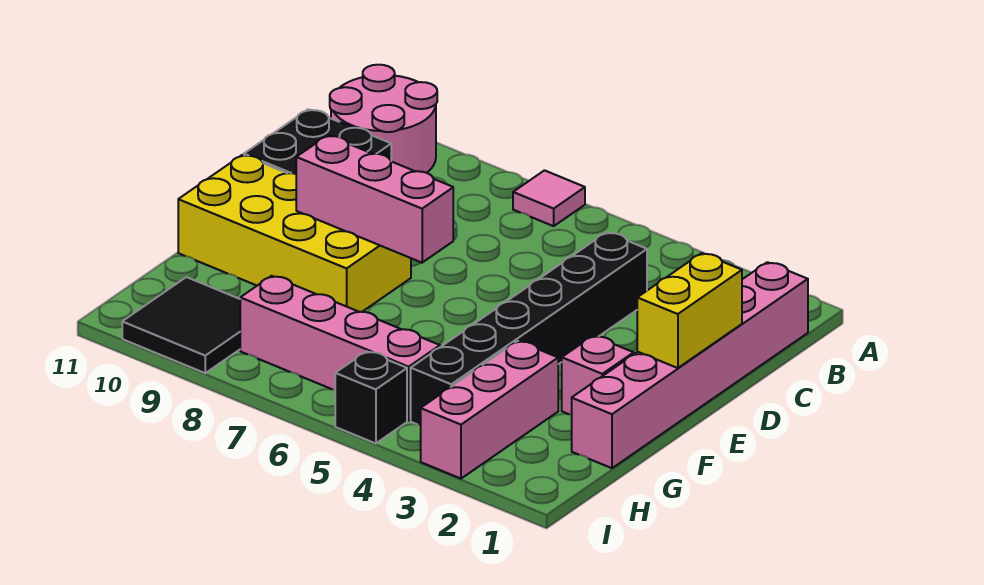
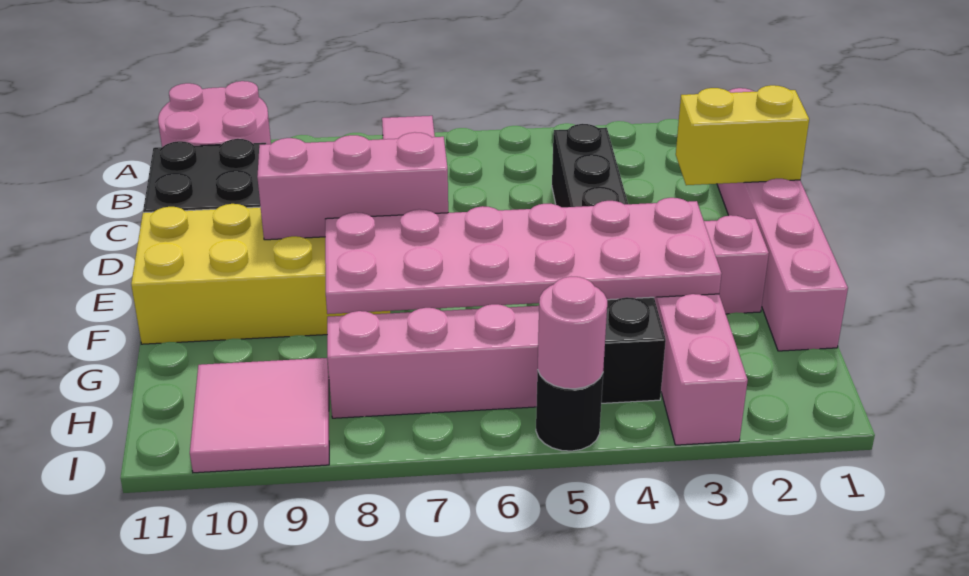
yellow 1x2 brick [637,253,742,368] -> yellow 1x2 brick turned to [676,85,809,185]
none -> pink 2x6 plate [325,198,722,314]
black 2x2 tile [122,277,240,373] -> pink 2x2 tile [190,358,329,473]
black 1x1 brick [335,351,407,444] -> black 1x1 round brick [536,370,603,451]
none -> pink 1x1 round brick [538,277,607,389]

